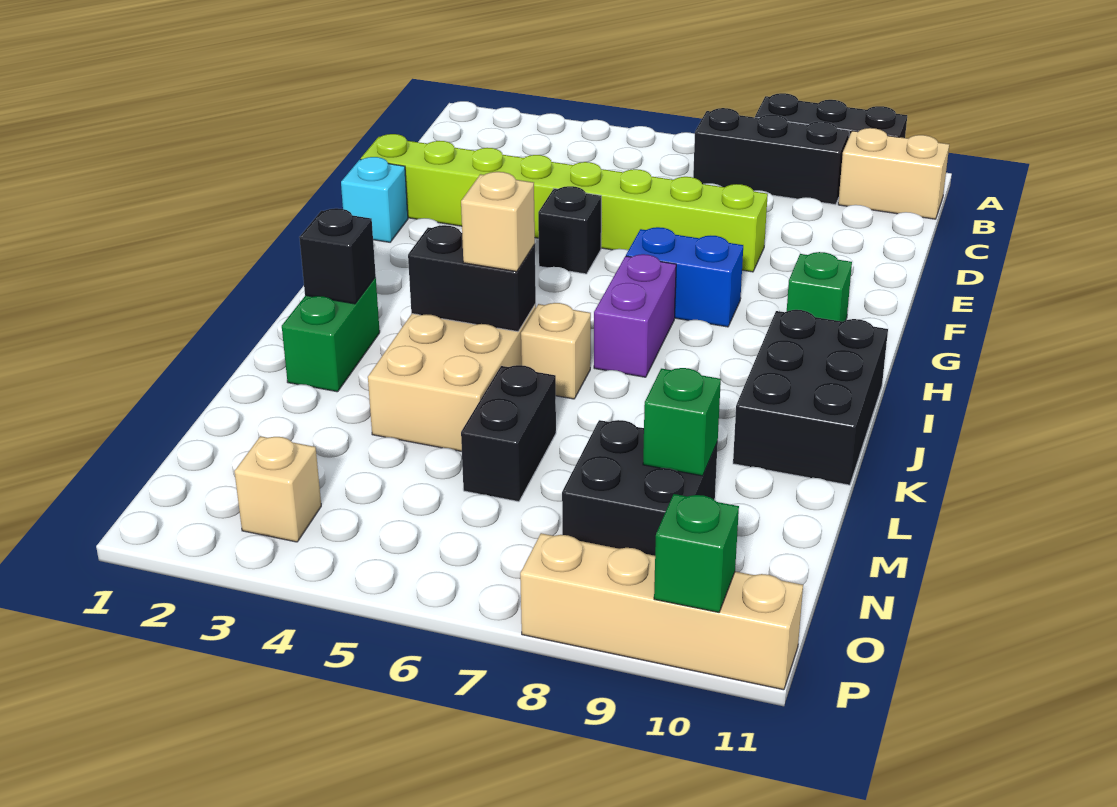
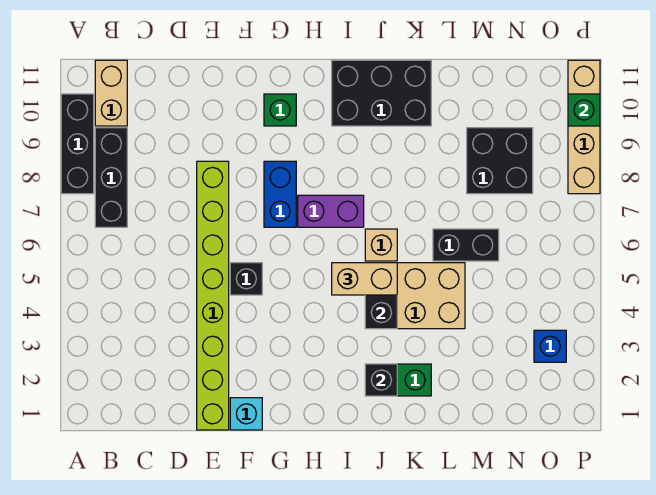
tan 1x1 brick [461,172,535,271] -> tan 1x2 brick [332,263,397,295]
green 1x1 brick [643,368,721,476] -> none
tan 1x1 brick [234,436,321,542] -> blue 1x1 brick [534,330,566,362]

